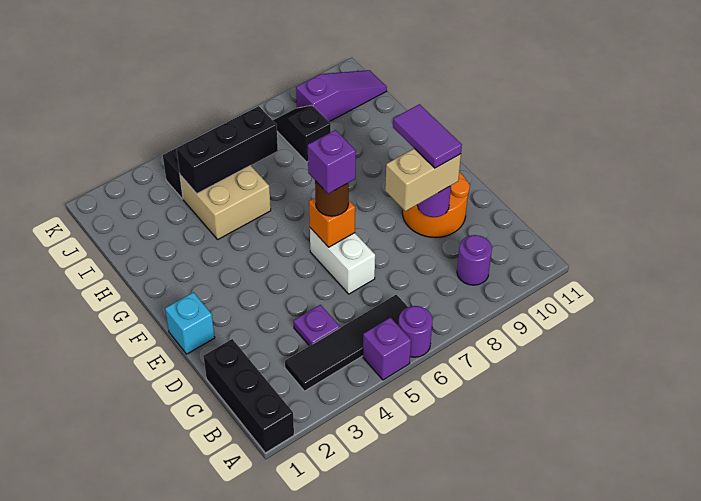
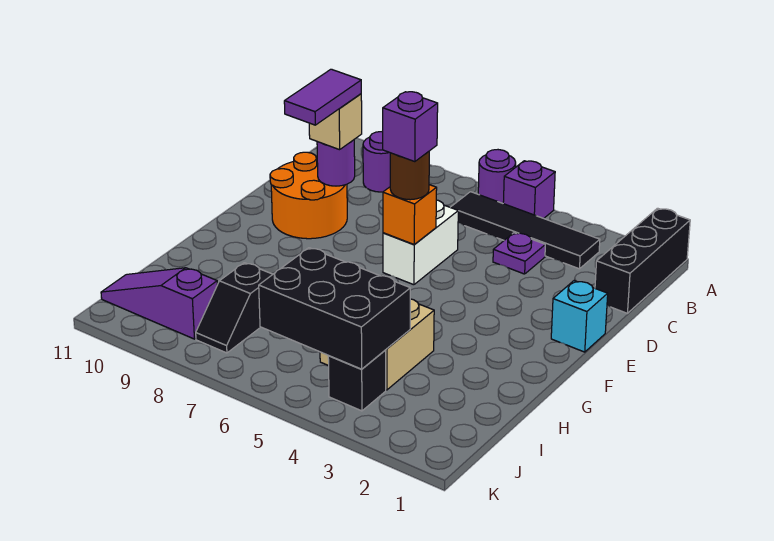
tan 1x2 brick [385,148,461,211] -> tan 1x1 brick [309,94,362,150]
black 1x3 brick [176,106,278,193] -> black 2x3 brick [259,248,410,369]

